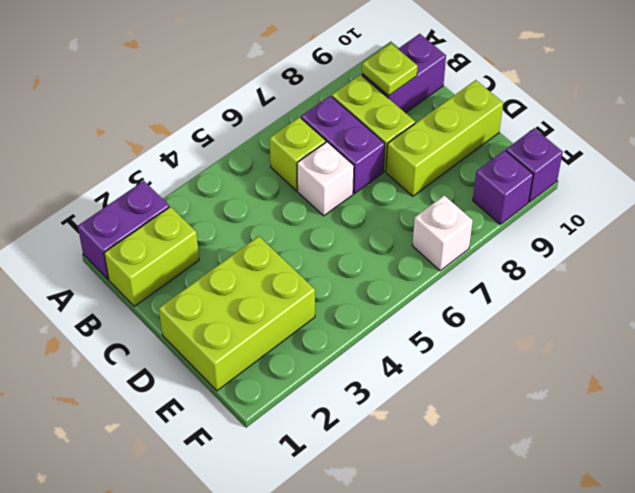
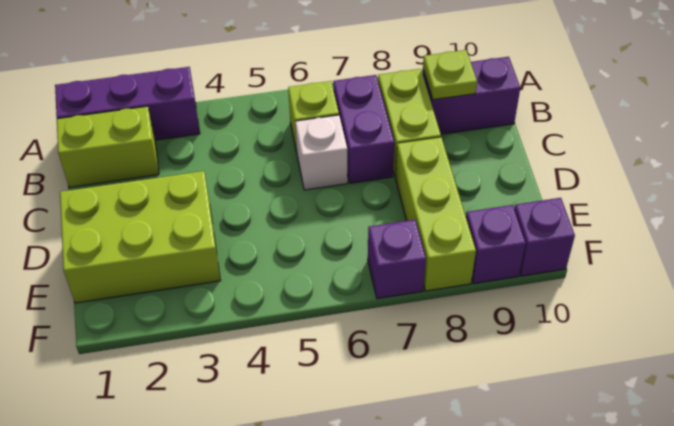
purple 1x2 brick [78,181,169,279] -> purple 1x3 brick [55,67,200,140]
lime 1x3 brick [386,80,503,196] -> lime 1x3 brick turned to [395,137,476,291]
white 1x1 brick [412,195,473,271] -> purple 1x1 brick [368,220,426,299]

